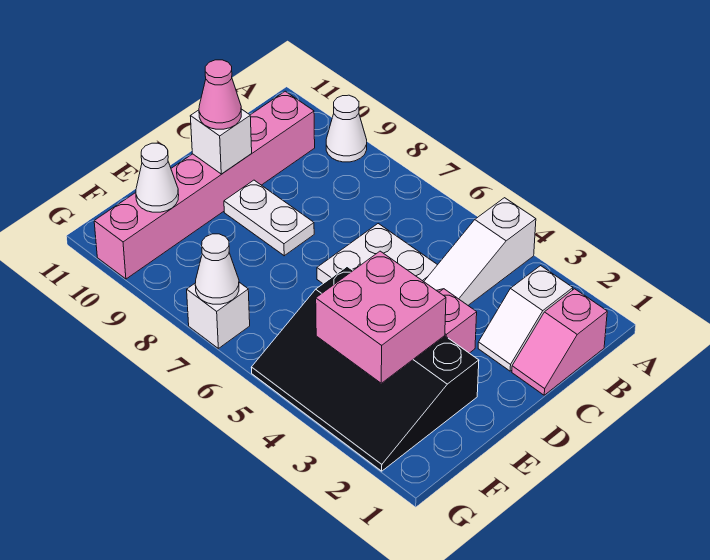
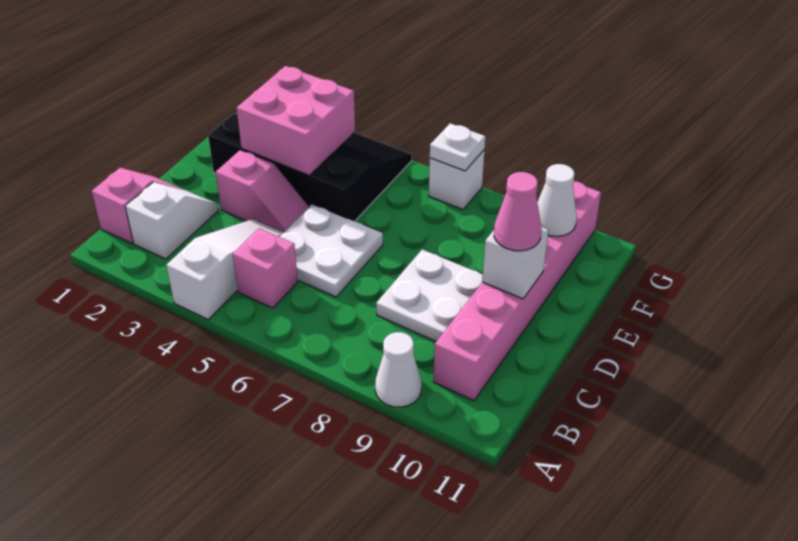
none -> pink 1x1 brick [233,228,298,308]
white 1x2 plate [224,180,314,256] -> white 2x2 plate [376,250,483,342]
white 1x1 cone [195,234,239,304] -> white 1x1 plate [430,123,485,171]

